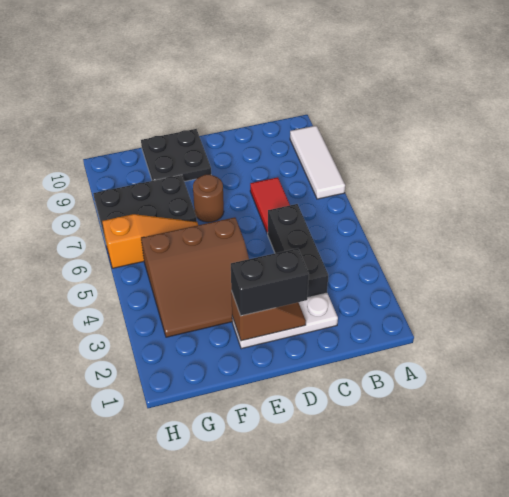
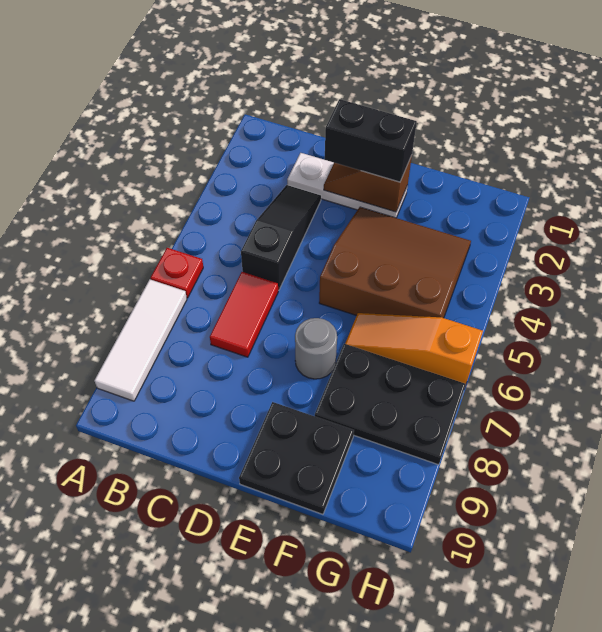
none -> red 1x1 plate [151,248,203,298]
black 1x3 brick [268,204,328,298] -> black 1x3 slope [241,185,321,290]
brown 1x1 round brick [193,175,224,222] -> grey 1x1 round brick [295,318,337,379]

